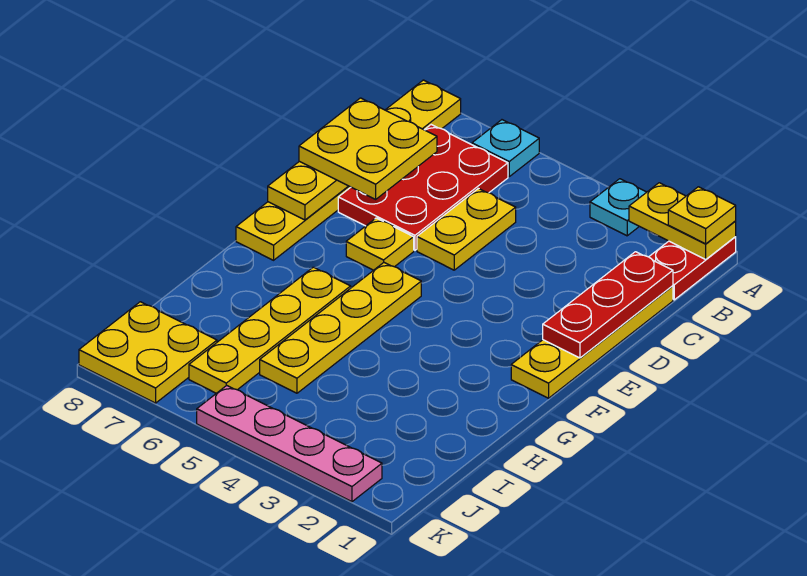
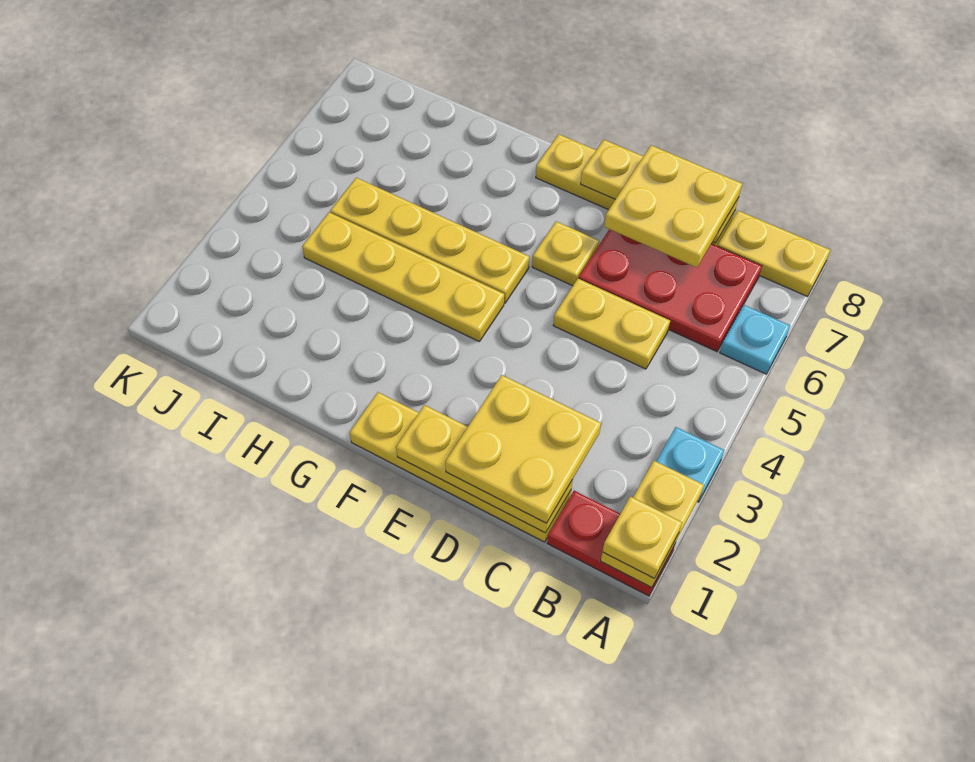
red 1x3 plate [543,252,673,358] -> yellow 1x3 plate [396,405,573,533]
yellow 1x4 plate [189,267,351,393] -> yellow 1x4 plate moved to [302,212,504,341]
yellow 2x2 plate [79,302,217,403] -> yellow 2x2 plate moved to [445,375,601,523]
pink 1x4 plate [197,385,382,502] -> none

